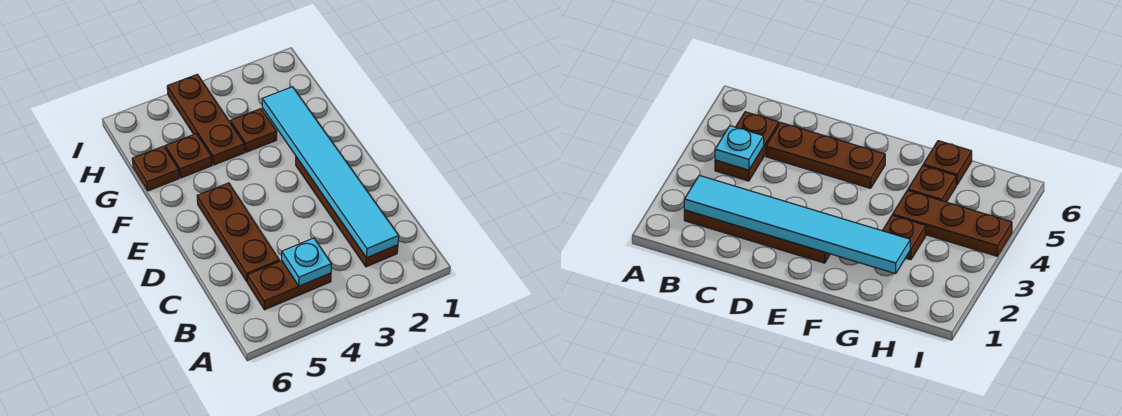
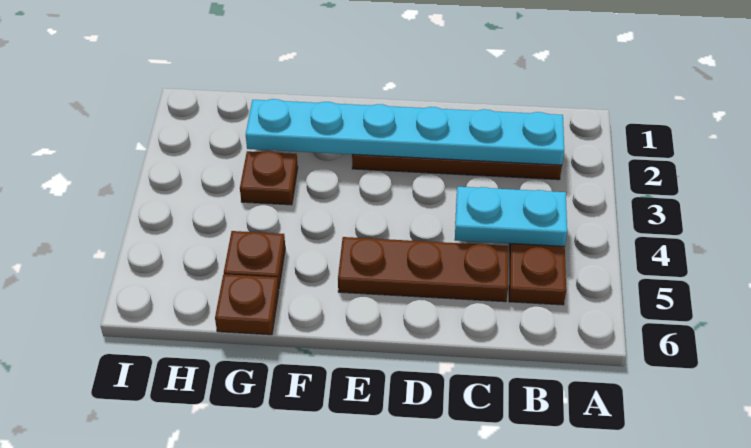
cyan 1x6 tile [262,87,399,258] -> cyan 1x6 plate [246,99,564,165]
cyan 1x1 plate [282,238,332,286] -> cyan 1x2 plate [455,187,567,246]
brown 1x3 plate [167,74,245,165] -> none

